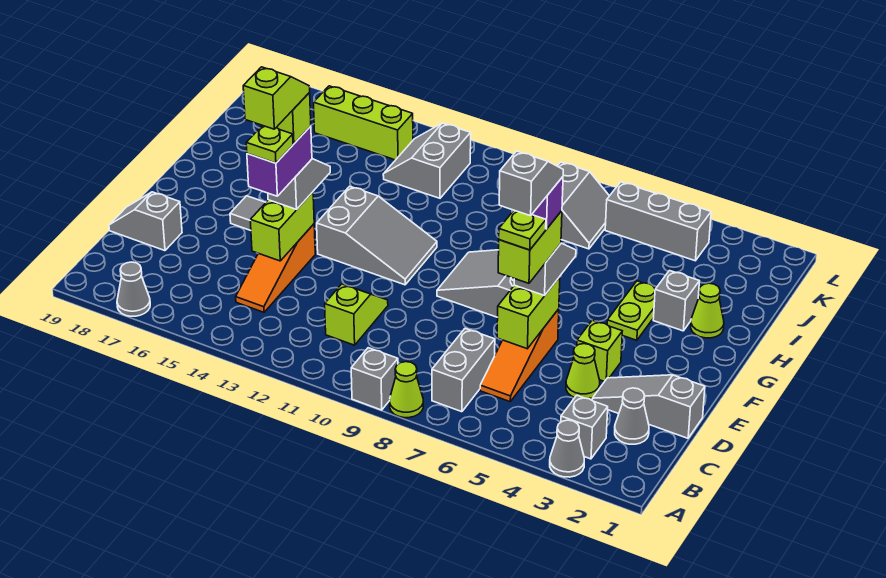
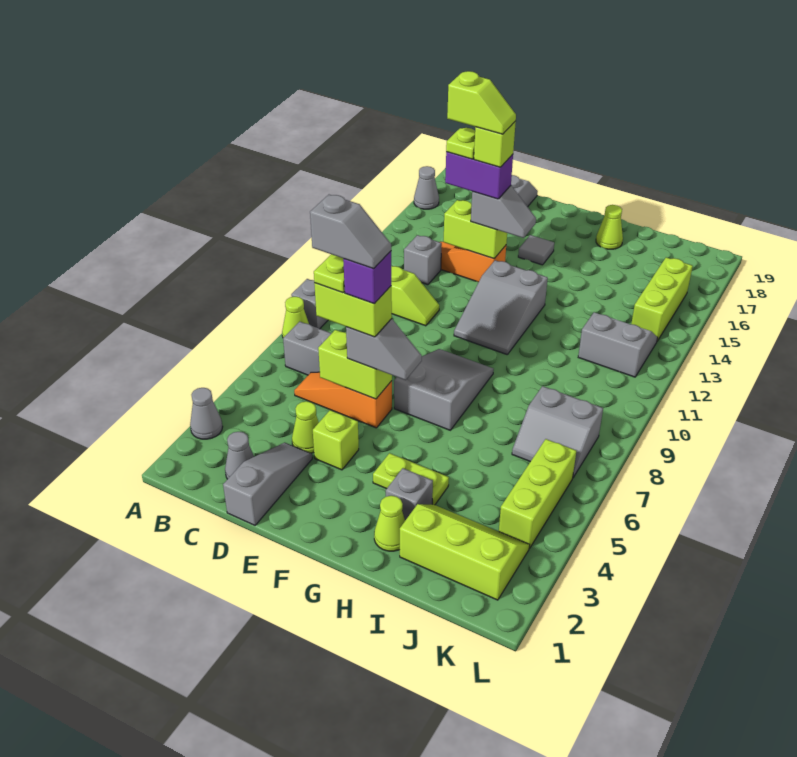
grey 1x1 brick [561,395,608,459] -> grey 1x1 brick moved to [404,235,442,285]
none -> lime 1x1 cone [596,205,623,249]
none -> lime 2x3 slope [400,504,530,600]
grey 1x3 brick [605,182,711,261] -> lime 1x3 brick [499,439,576,548]

